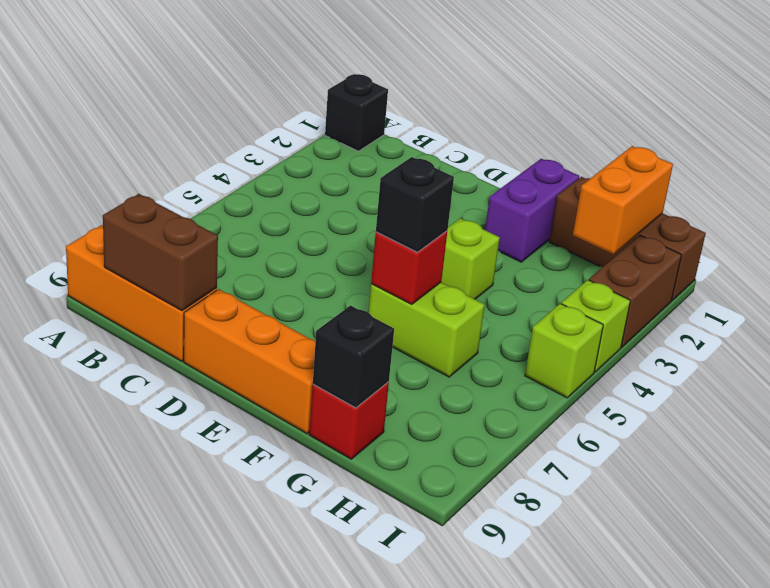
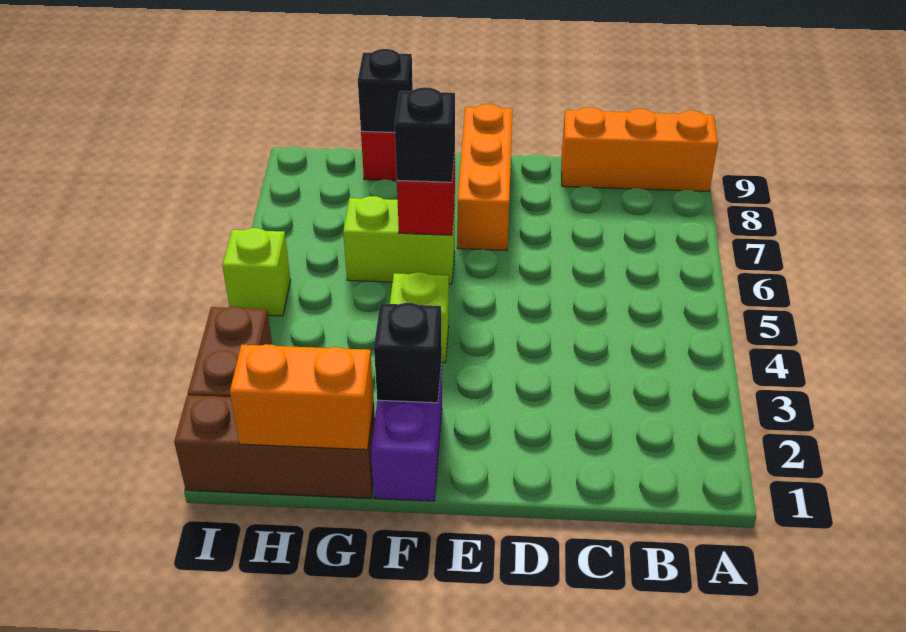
black 1x1 brick [325,74,388,151] -> black 1x1 brick moved to [374,303,442,403]
brown 1x2 brick [103,194,218,311] -> none
orange 1x3 brick [184,289,316,434] -> orange 1x3 brick turned to [457,104,513,250]
orange 1x2 brick [573,146,673,254] -> orange 1x2 brick turned to [230,344,374,450]
lime 1x1 brick [561,280,630,372] -> none

